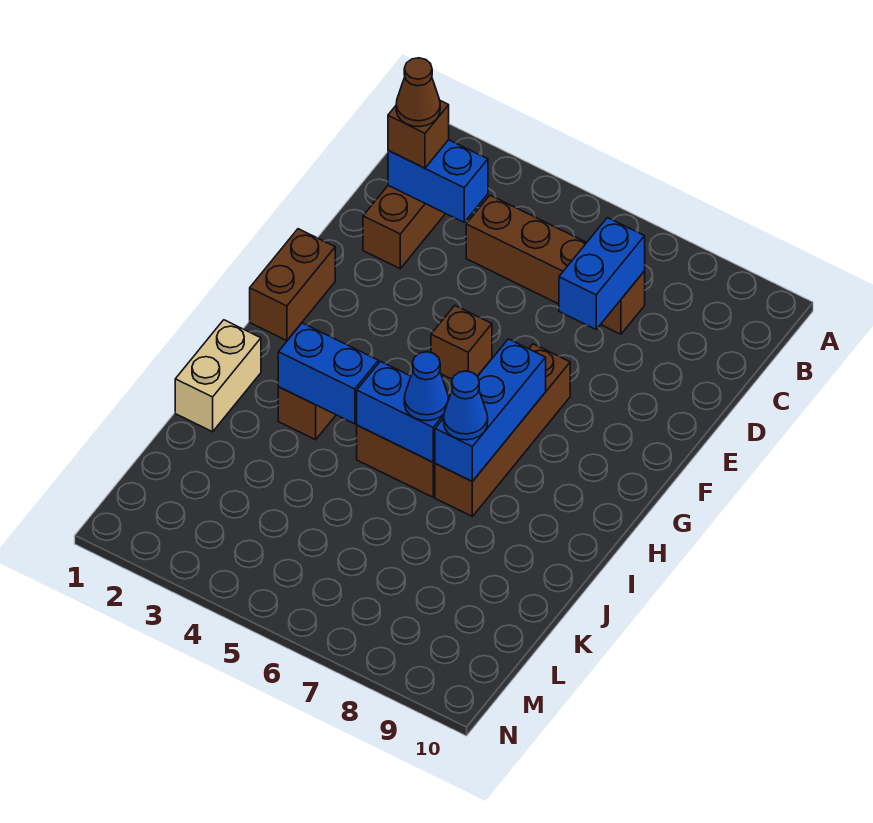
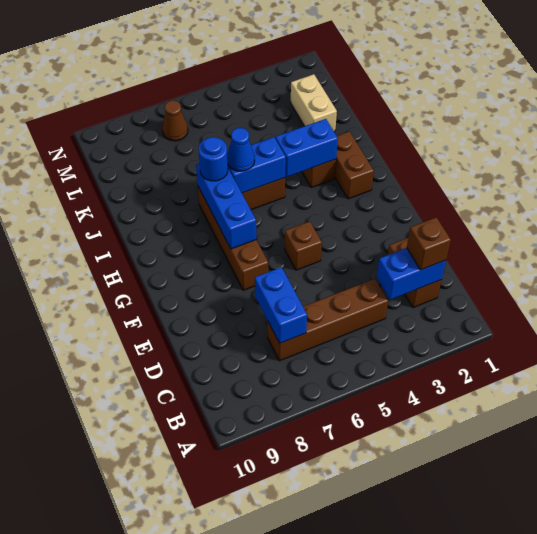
brown 1x1 cone [396,58,440,127] -> brown 1x1 cone moved to [162,101,188,141]
brown 1x2 brick [250,229,335,341] -> brown 1x2 brick moved to [335,131,374,199]
tan 1x2 brick [175,320,261,432] -> tan 1x2 brick moved to [291,74,337,132]
blue 1x1 cone [444,371,488,440] -> blue 1x1 round brick [199,137,228,181]

